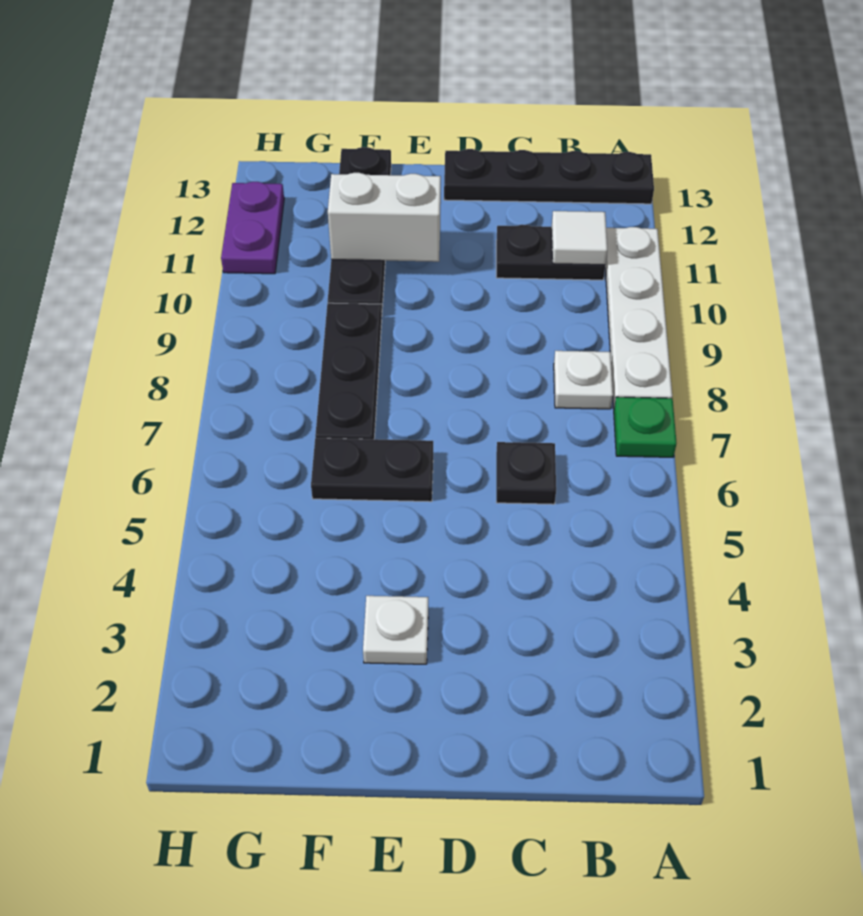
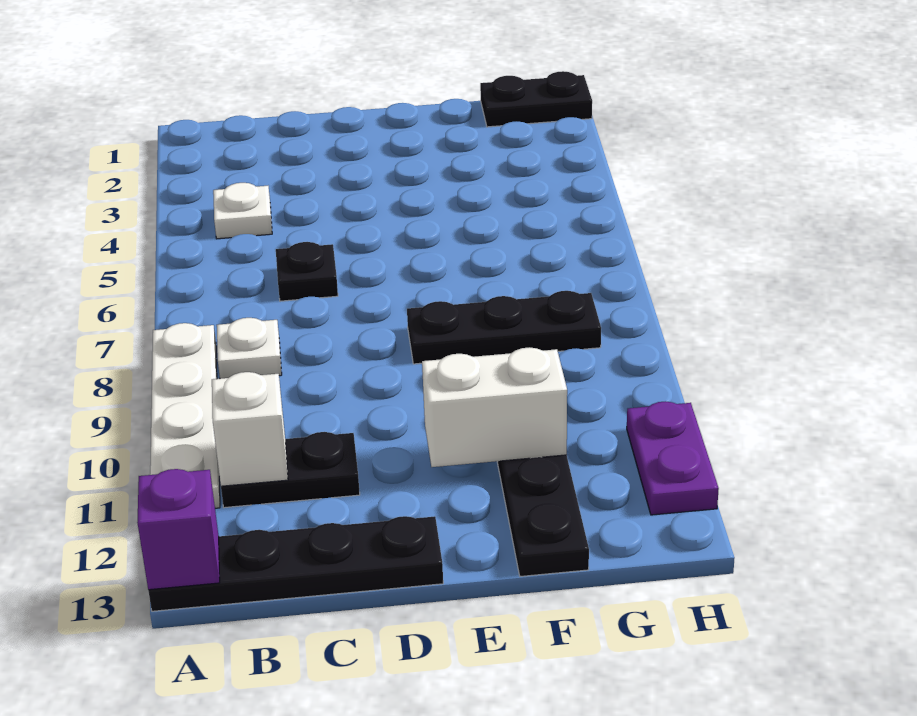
green 1x1 plate [614,397,676,457] -> none
none -> purple 1x1 brick [137,469,220,590]
white 1x1 tile [552,211,607,265] -> white 1x1 brick [212,372,288,486]
white 1x1 plate [363,596,428,664] -> white 1x1 plate moved to [213,183,272,239]
black 1x2 plate [311,438,433,502] -> black 1x2 plate moved to [480,71,592,127]
black 1x3 plate [315,303,382,439] -> black 1x3 plate turned to [407,291,601,364]

